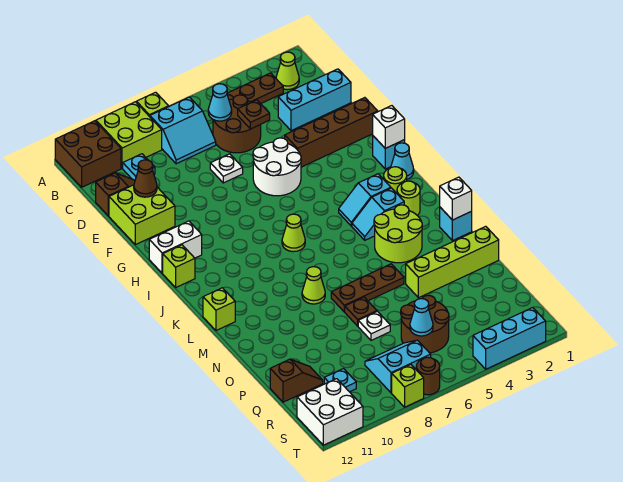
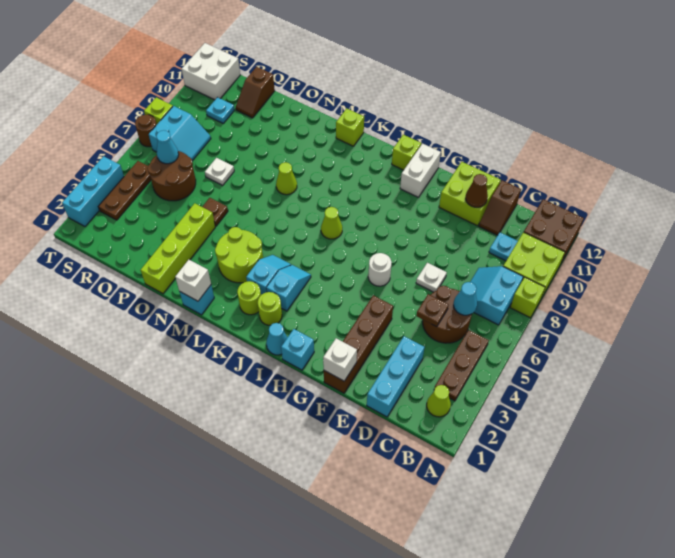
white 2x2 round brick [253,138,301,196] -> white 1x1 round brick [368,253,392,286]
white 1x1 brick [373,106,405,148] -> white 1x1 brick moved to [323,338,357,381]
brown 1x3 plate [331,264,404,312] -> brown 1x3 plate moved to [98,161,151,220]
brown 1x1 plate [345,297,377,326] -> brown 1x1 plate moved to [202,198,228,226]

